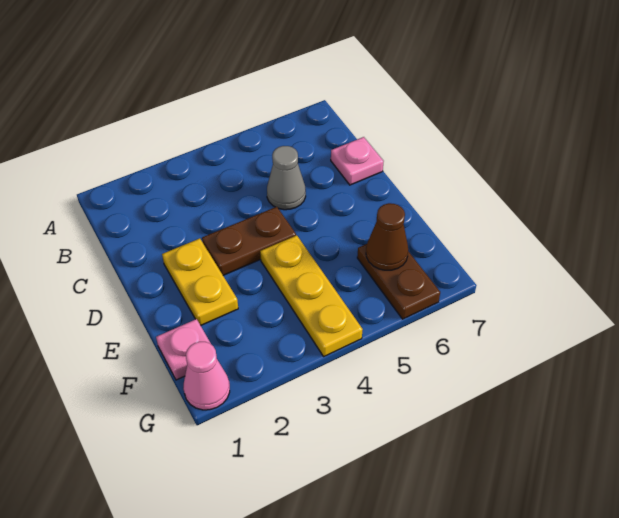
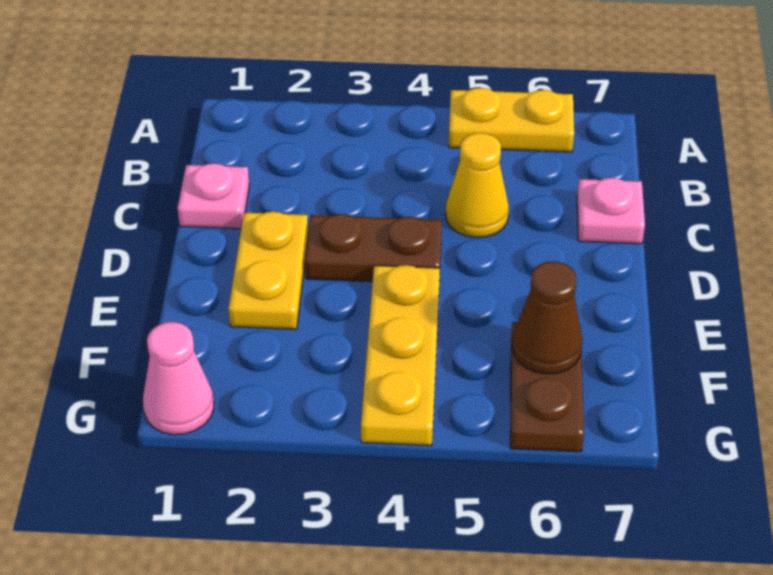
none -> yellow 1x2 plate [449,88,574,152]
grey 1x1 cone [267,146,306,210] -> yellow 1x1 cone [446,133,509,238]
pink 1x1 plate [156,319,211,380] -> pink 1x1 plate moved to [178,164,249,229]

